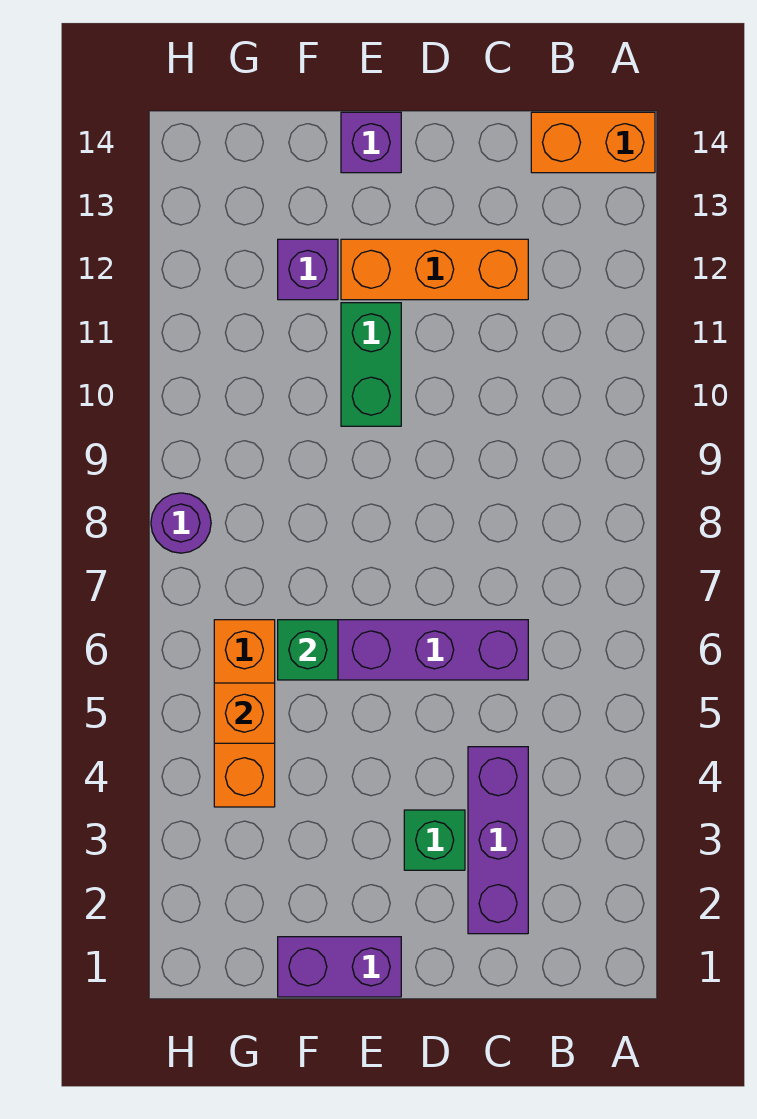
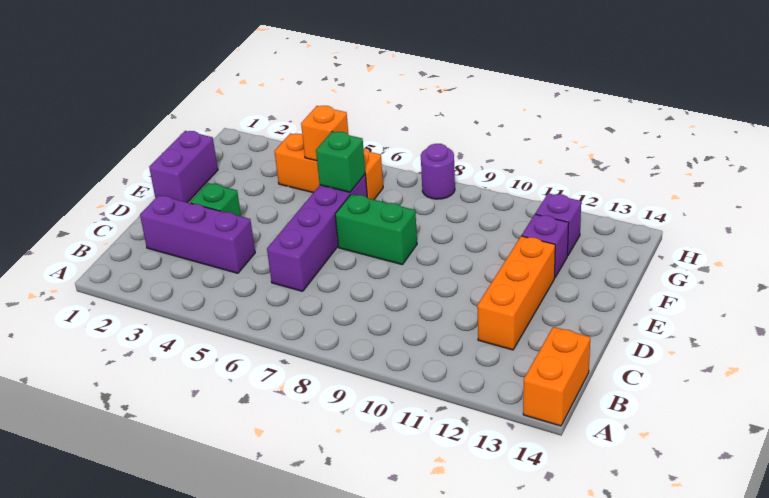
green 1x2 brick [341,303,401,426] -> green 1x2 brick moved to [335,194,417,265]
purple 1x1 brick [341,112,401,173] -> purple 1x1 brick moved to [535,193,581,256]

